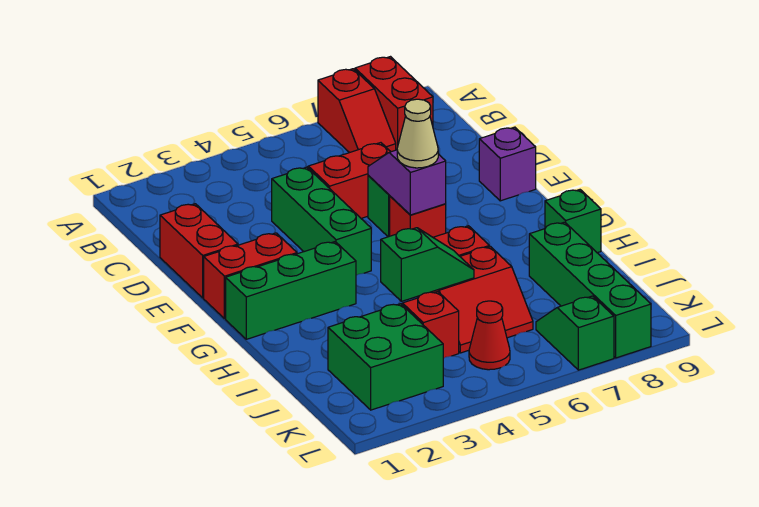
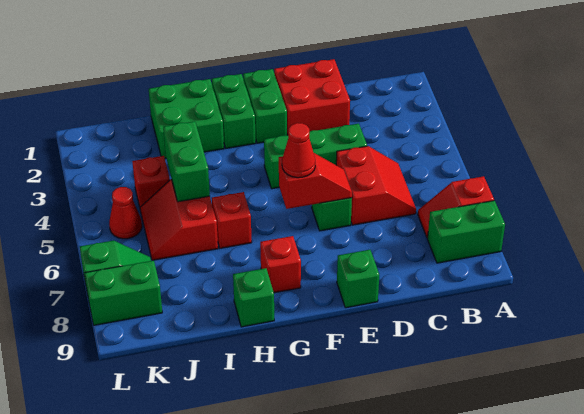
red 1x2 brick [355,57,433,150] -> green 1x2 brick [428,201,505,263]
red 1x2 brick [160,204,238,298] -> red 2x2 brick [274,59,350,135]
purple 1x2 slope [368,150,446,215] -> red 1x2 slope [279,153,352,209]
purple 1x1 brick [479,127,536,201] -> green 1x1 brick [337,250,379,308]
red 1x2 brick [204,233,297,319] -> green 1x2 brick [243,69,287,143]
red 1x1 brick [390,196,446,237] -> red 1x1 brick moved to [260,236,301,293]
tan 1x1 cone [397,99,438,168] -> red 1x1 cone [282,123,315,178]
green 1x3 brick [226,242,356,339] -> green 1x2 brick [212,74,256,148]
green 1x2 slope [381,228,474,301] -> green 1x2 brick [163,121,210,202]
green 1x4 brick [529,222,651,358] -> green 1x2 brick [85,260,162,325]
green 2x2 brick [328,304,443,410] -> green 2x2 brick moved to [149,79,224,159]

